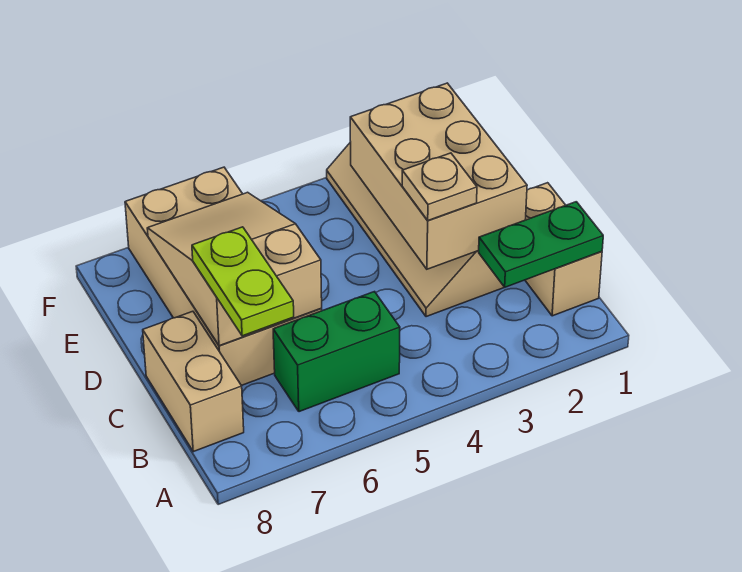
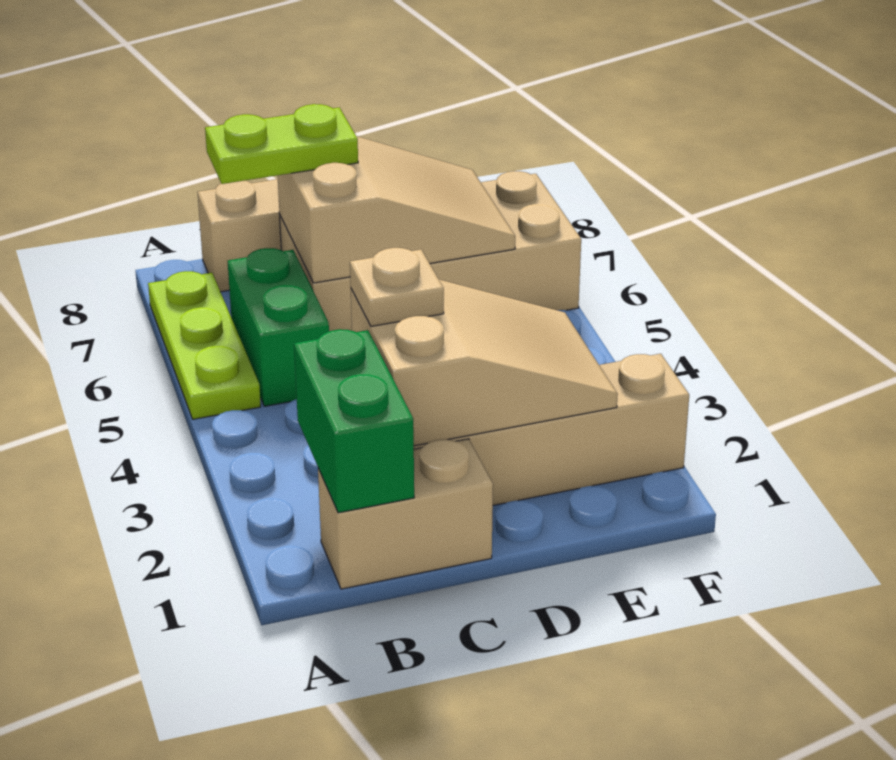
none -> lime 1x3 plate [148,271,261,419]
green 1x2 plate [479,202,603,287] -> green 1x2 brick [294,329,414,513]
tan 2x3 brick [350,83,527,269] -> tan 2x3 slope [351,280,618,446]

